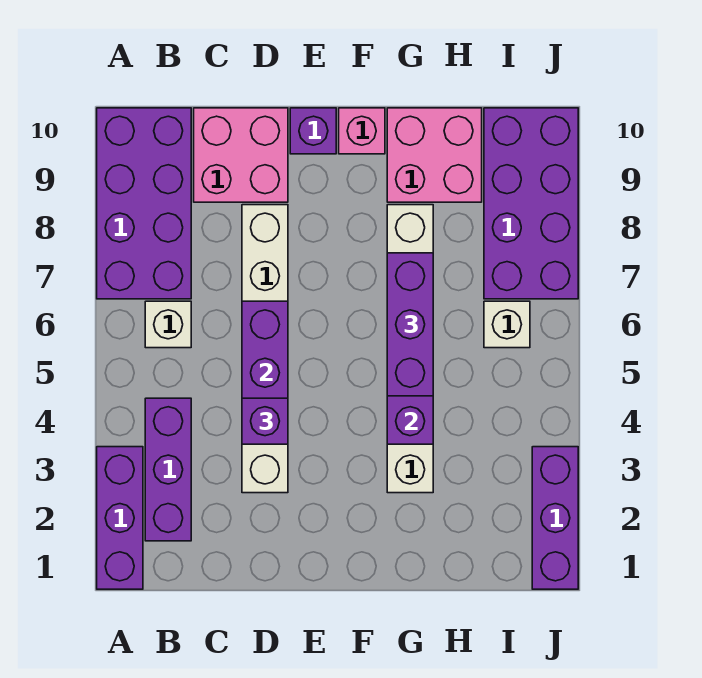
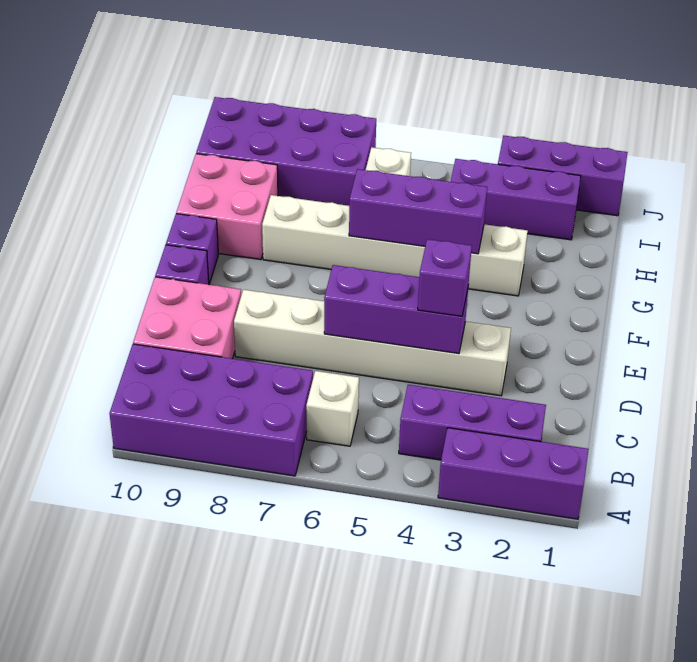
pink 1x1 brick [339,108,385,154] -> purple 1x1 brick [166,214,218,284]
purple 1x3 brick [387,253,433,396] -> purple 1x3 brick moved to [451,159,581,240]

